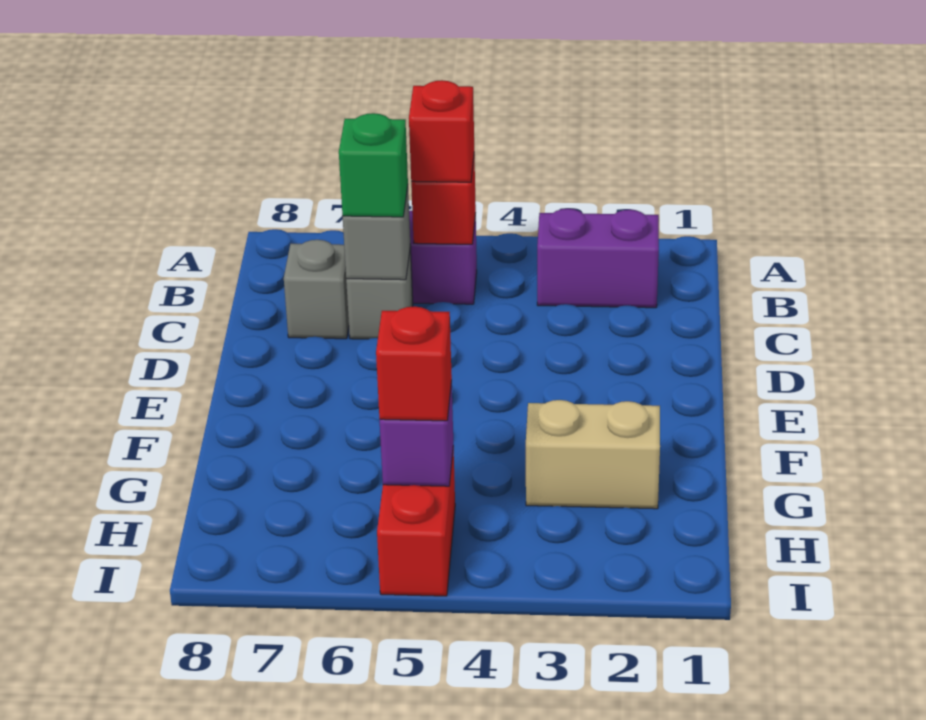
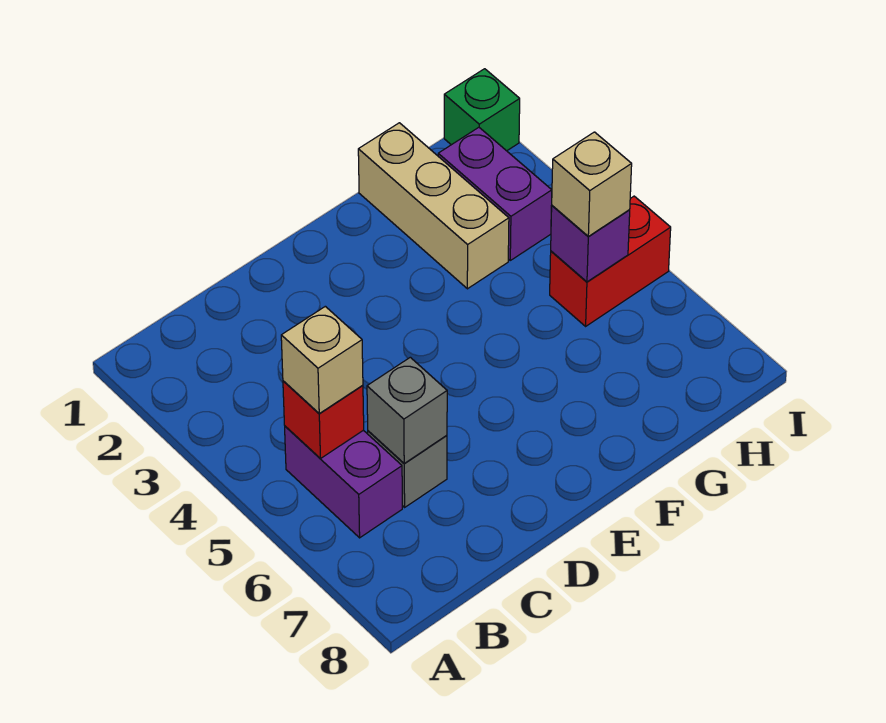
purple 1x2 brick [537,209,659,308] -> purple 1x2 brick moved to [438,127,552,260]
red 1x1 brick [409,80,474,182] -> tan 1x1 brick [281,306,363,413]
green 1x1 brick [339,113,408,217] -> green 1x1 brick moved to [444,69,520,151]
grey 1x1 brick [284,240,349,339] -> none
tan 1x2 brick [526,400,660,509] -> tan 1x3 brick [358,123,509,289]
red 1x1 brick [376,306,452,421] -> tan 1x1 brick [552,132,632,236]

